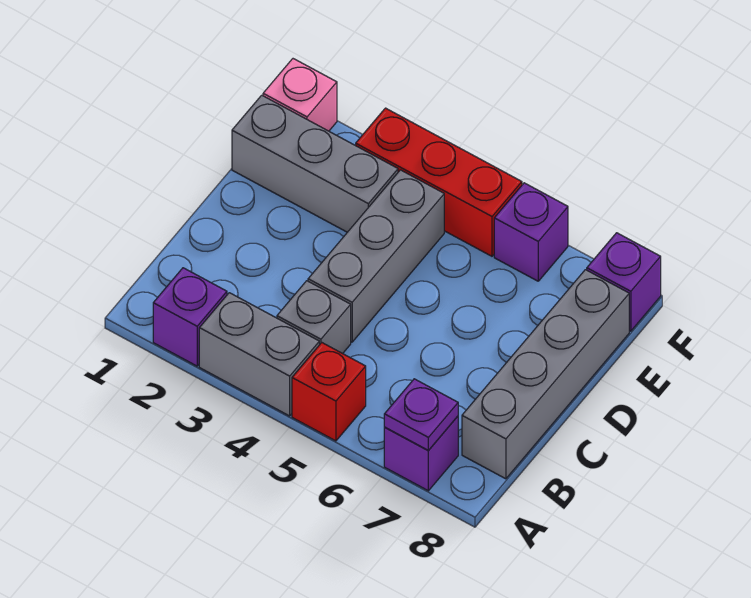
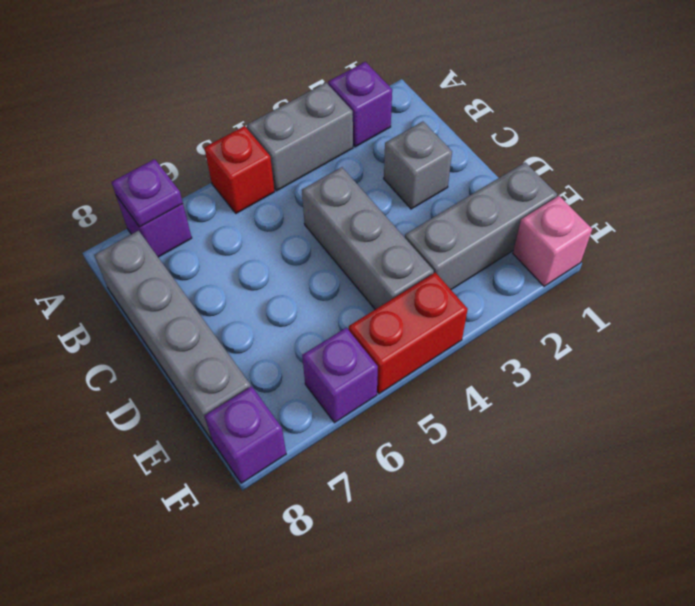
grey 1x1 brick [277,281,351,354] -> grey 1x1 brick moved to [384,122,452,209]
red 1x3 brick [356,108,522,256] -> red 1x2 brick [349,272,468,394]

